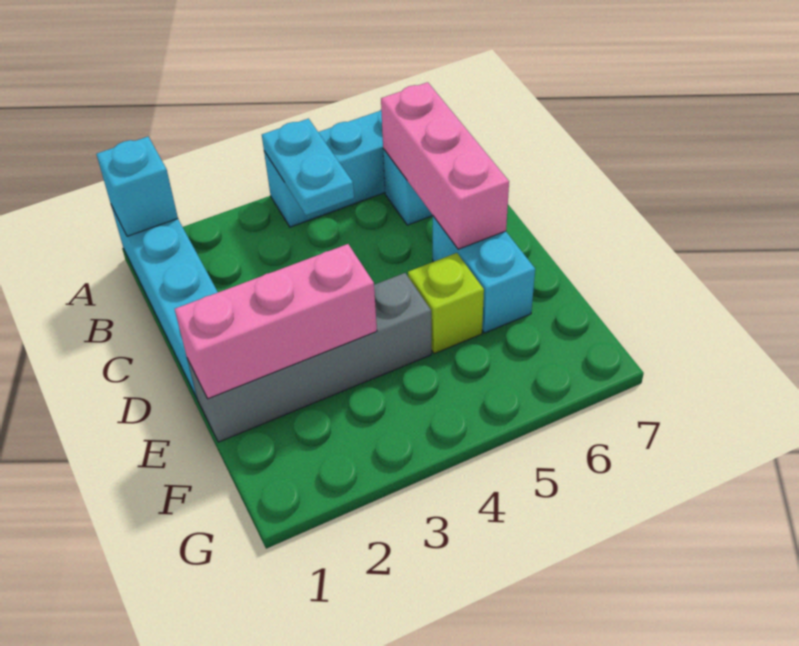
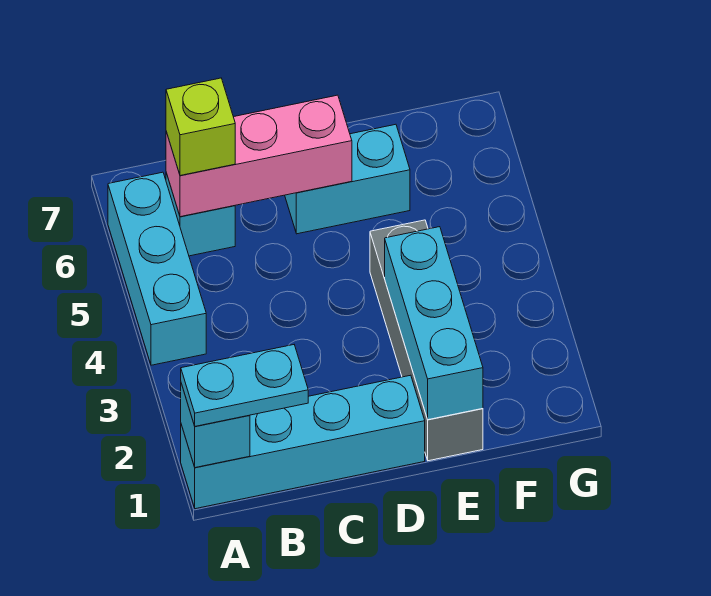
cyan 1x2 plate [262,119,354,215] -> cyan 1x2 plate moved to [181,345,308,426]
pink 1x3 brick [175,244,377,399] -> cyan 1x3 brick [385,227,483,420]
lime 1x1 brick [408,253,484,354] -> lime 1x1 brick moved to [166,78,235,176]

